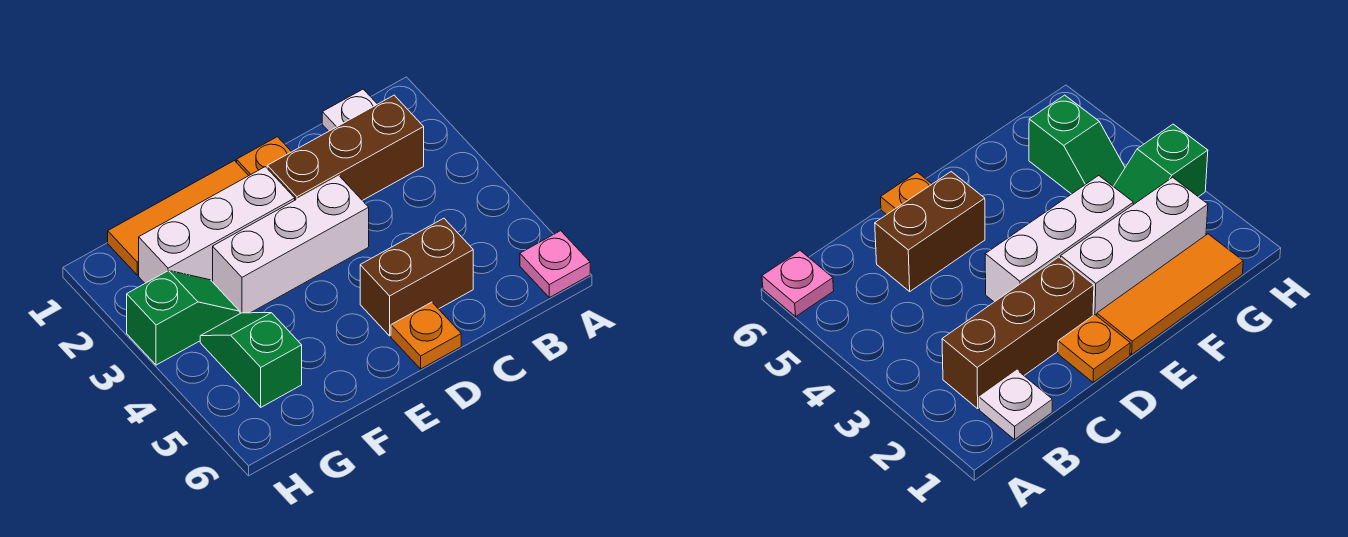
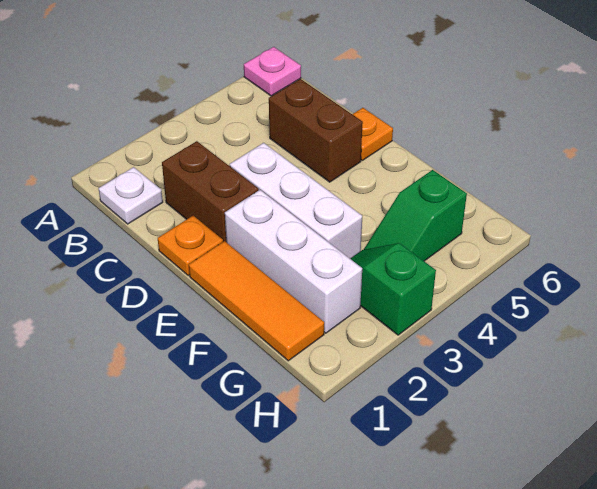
brown 1x3 brick [267,95,424,201] -> brown 1x2 brick [162,141,259,242]

